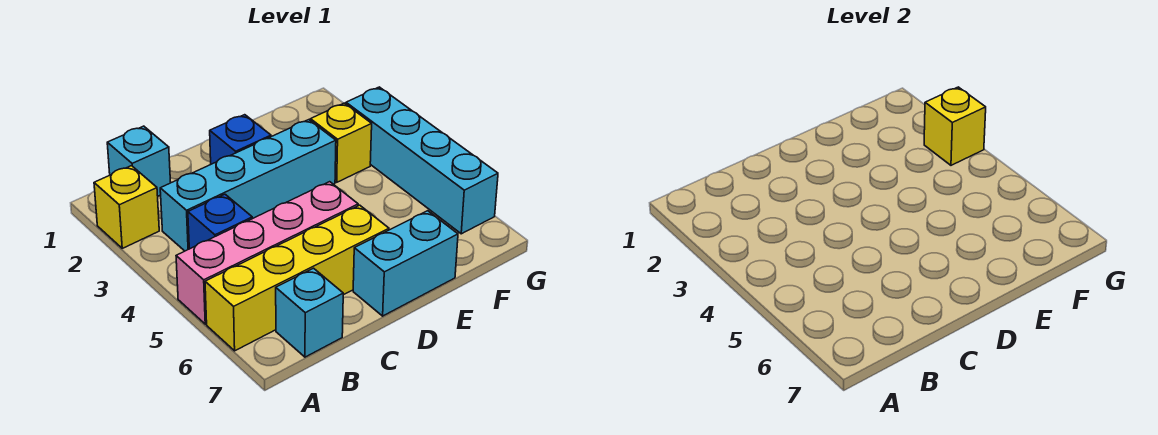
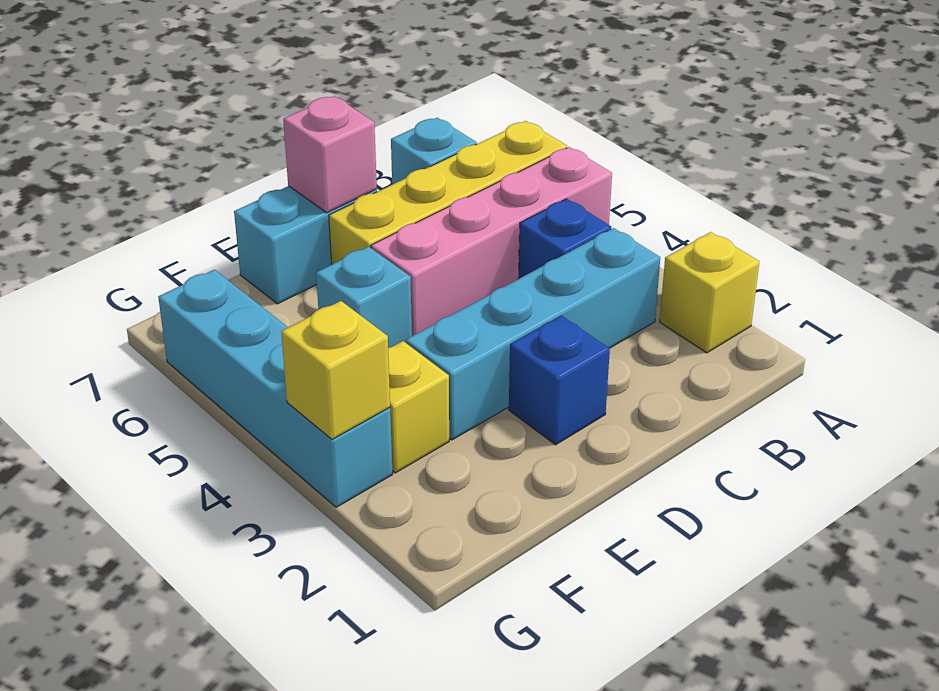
cyan 1x1 brick [107,126,171,196] -> cyan 1x1 brick moved to [316,247,412,348]
none -> pink 1x1 brick [283,96,377,213]

